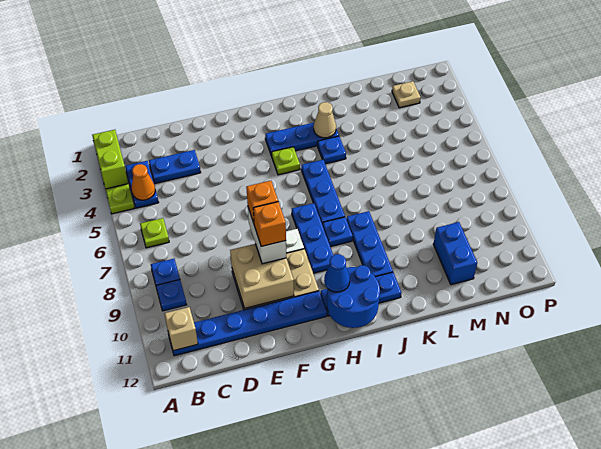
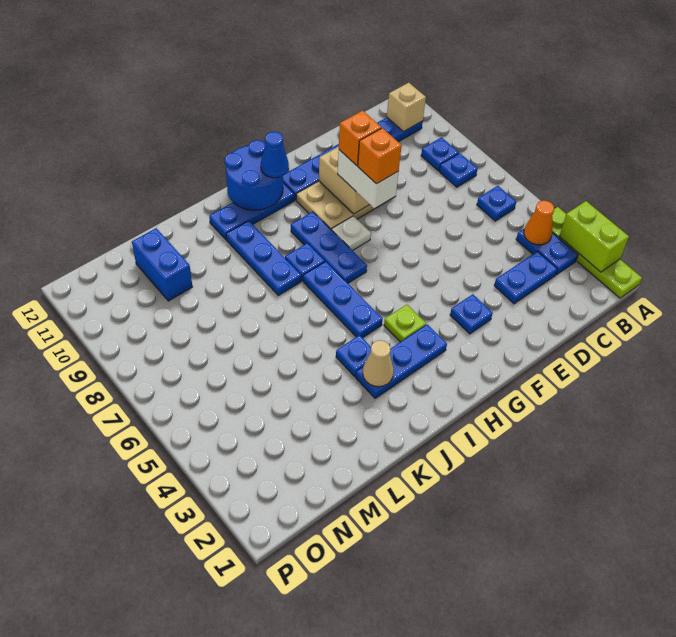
lime 1x1 plate [140,218,169,248] -> blue 1x1 plate [477,186,516,221]
none -> blue 1x1 plate [450,294,493,334]
tan 1x1 plate [392,81,421,108] -> none

